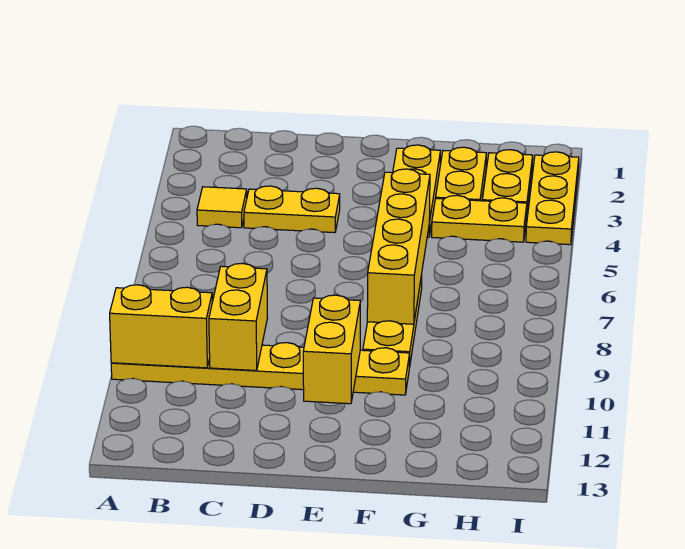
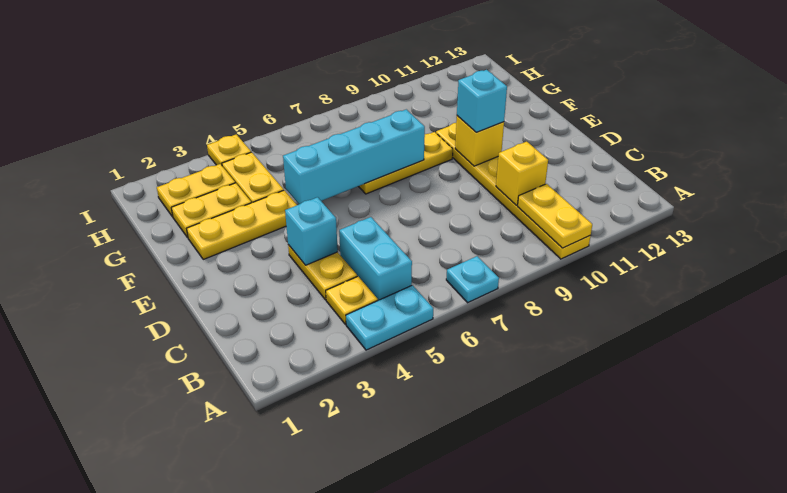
none -> cyan 1x2 plate [346,285,433,350]
none -> cyan 1x1 plate [446,256,499,303]
yellow 1x2 brick [110,285,212,368] -> yellow 1x2 plate [518,184,592,248]
yellow 1x1 tile [197,187,247,228] -> yellow 1x1 plate [326,276,378,324]
none -> cyan 1x2 brick [339,217,412,300]
yellow 1x2 brick [209,263,268,371] -> yellow 1x1 brick [496,142,548,205]
none -> cyan 1x1 brick [285,197,338,265]
yellow 1x2 brick [303,295,360,404] -> yellow 1x1 brick [455,116,504,166]
none -> cyan 1x1 brick [457,70,507,132]
yellow 1x4 brick [367,169,430,324] -> cyan 1x4 brick [283,109,425,204]
yellow 1x3 plate [526,152,579,245] -> yellow 1x1 plate [207,134,251,165]

